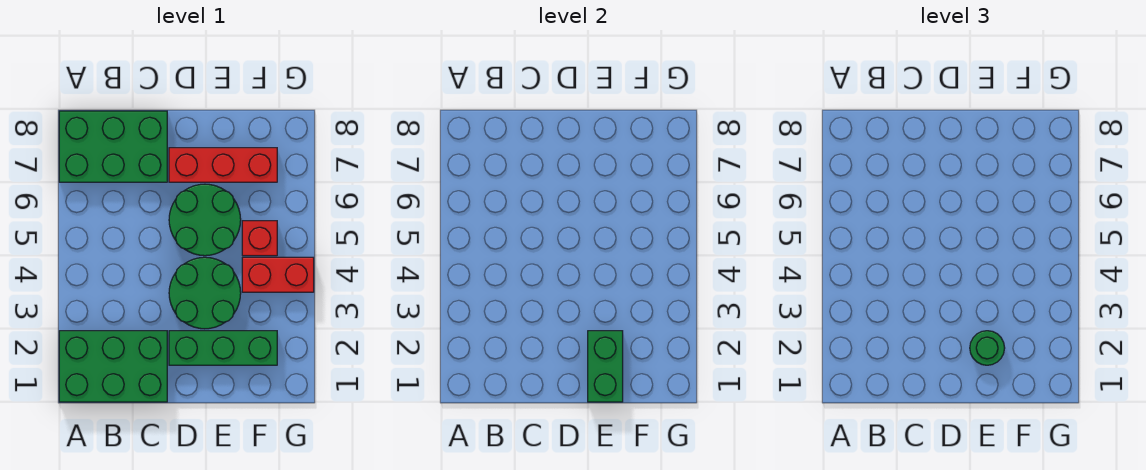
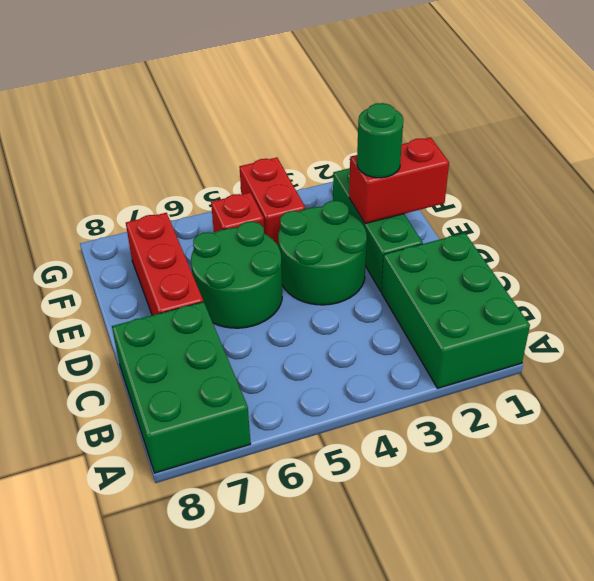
green 1x2 brick [588,331,623,402] -> red 1x2 brick [349,137,449,224]

